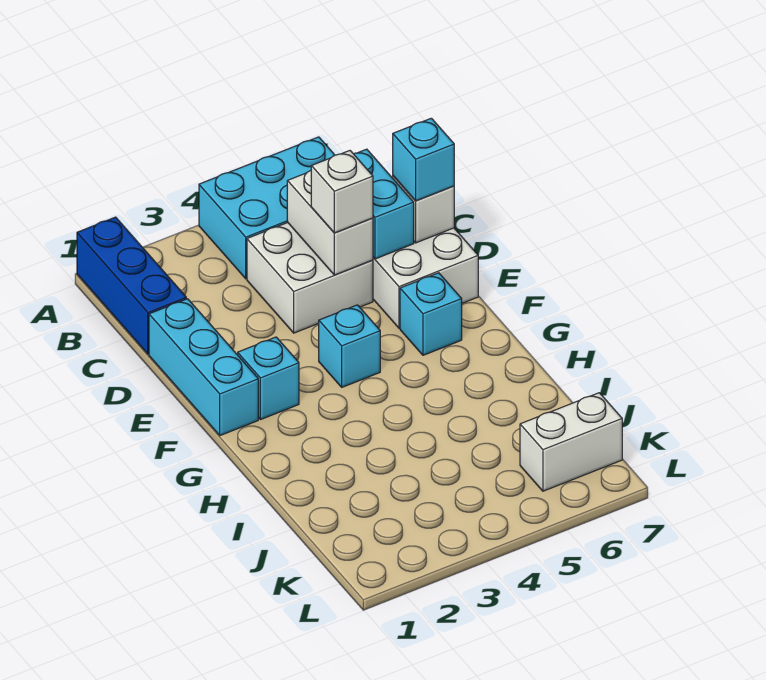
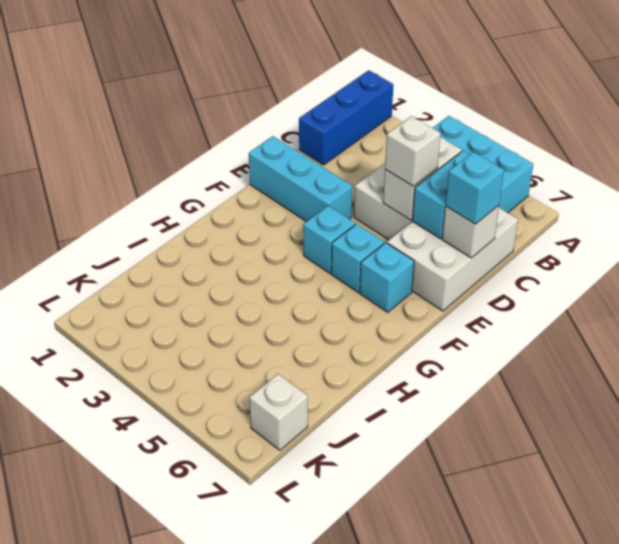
cyan 1x3 brick [149,299,258,435] -> cyan 1x3 brick turned to [249,136,352,222]
cyan 1x1 brick [238,337,299,420] -> cyan 1x1 brick moved to [331,224,384,293]
white 1x2 brick [520,393,622,491] -> white 1x1 brick [249,374,308,450]

